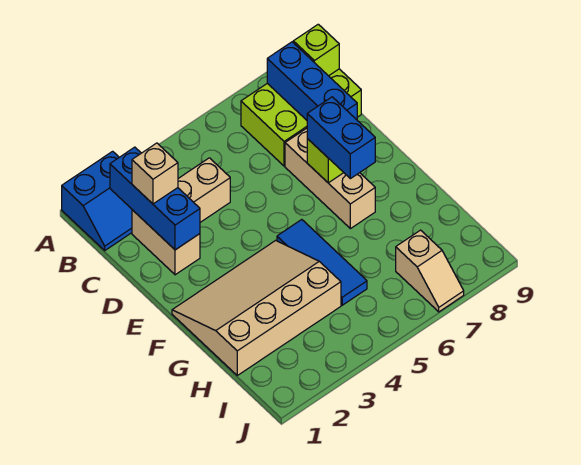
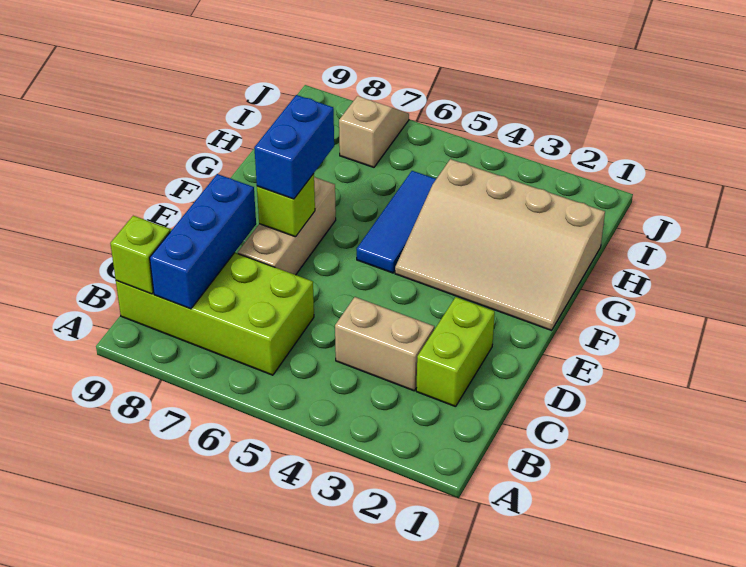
blue 2x2 slope [62,151,132,250] -> none
blue 1x3 brick [110,147,200,250] -> none
lime 2x3 brick [241,69,361,166] -> lime 2x4 brick [116,226,314,375]
tan 1x2 brick [132,210,200,275] -> lime 1x2 brick [416,297,495,407]
tan 1x1 brick [132,143,178,204] -> none

